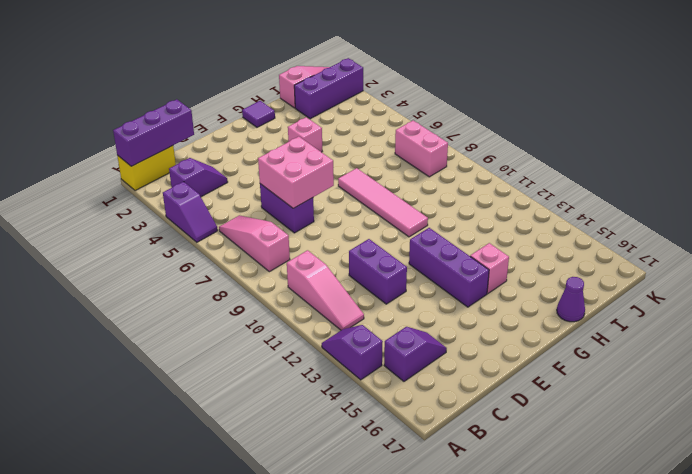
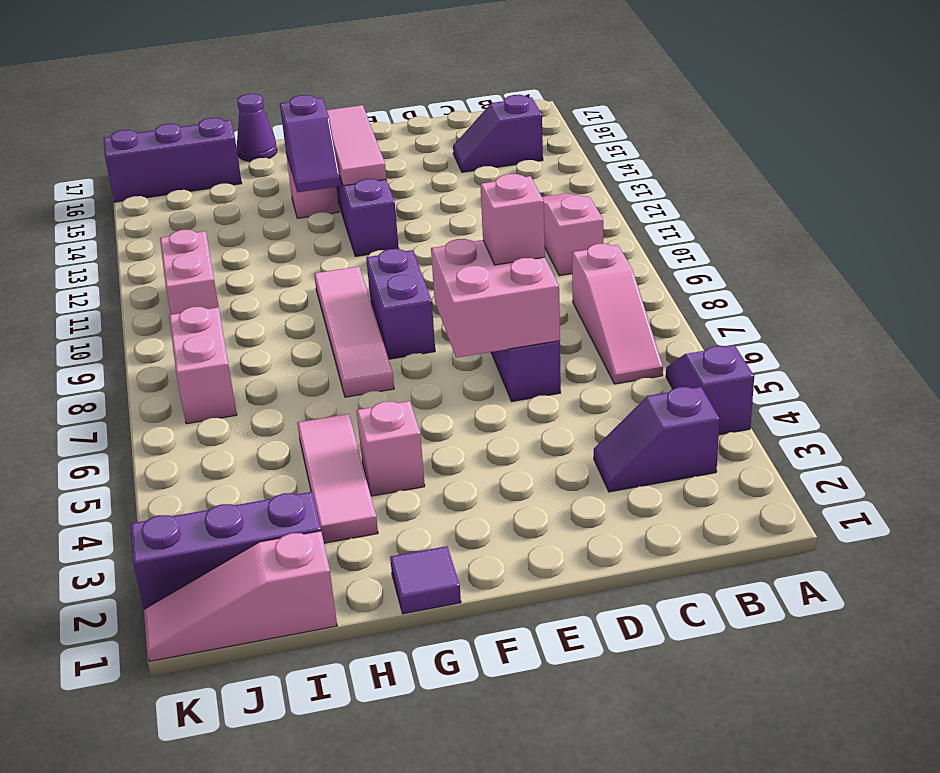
yellow 1x2 brick [117,146,176,191] -> none
purple 1x3 brick [113,99,194,166] -> purple 1x3 brick moved to [104,118,242,202]
purple 1x2 slope [322,325,383,380] -> purple 1x2 slope moved to [280,95,341,192]
none -> pink 1x1 brick [480,174,545,265]
purple 1x2 brick [349,239,407,304] -> purple 1x2 brick moved to [366,249,435,359]
none -> pink 1x3 tile [327,105,386,186]
none -> pink 1x3 tile [297,414,378,543]
none -> pink 1x2 brick [160,230,219,315]

